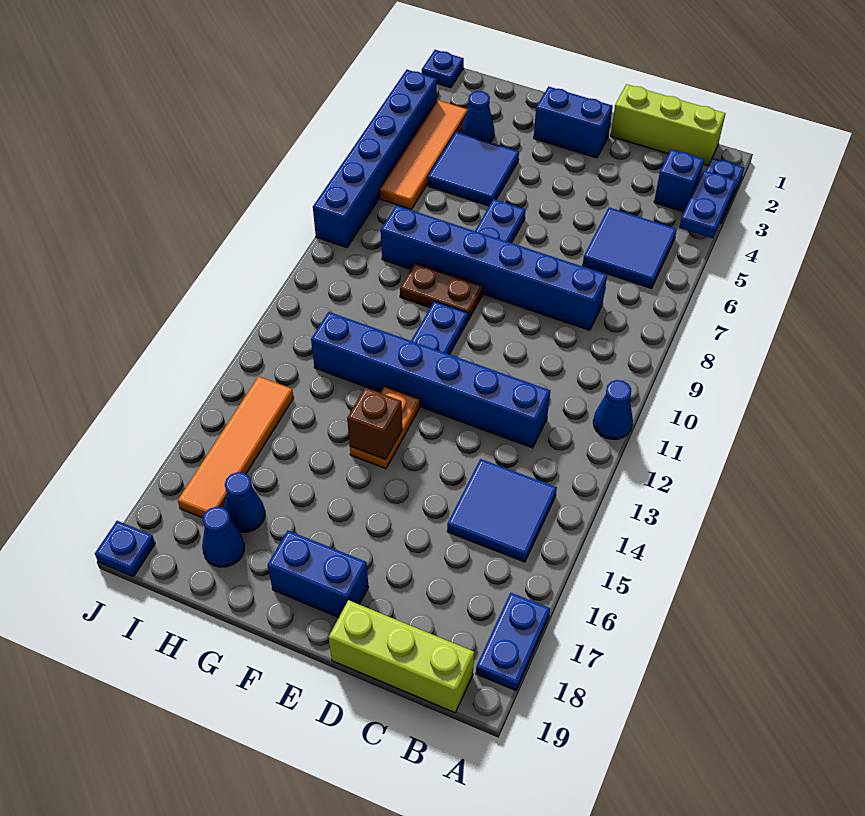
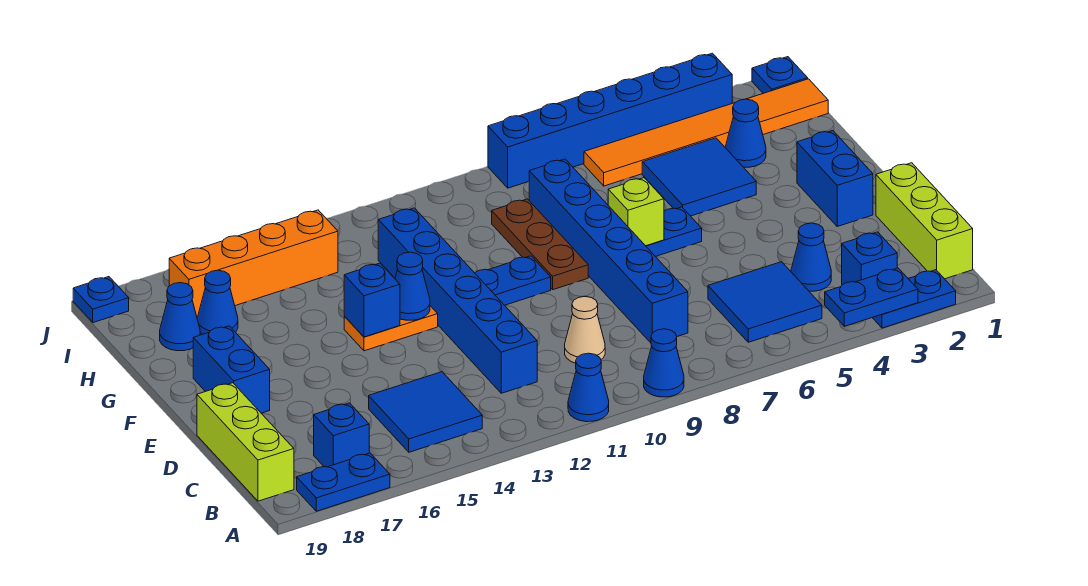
none -> blue 1x1 cone [644,329,684,397]
none -> blue 1x1 brick [314,403,369,467]
none -> blue 1x1 cone [791,223,831,291]
none -> tan 1x1 cone [565,297,605,363]
none -> lime 1x1 brick [608,178,664,246]
brown 1x2 plate [400,263,483,320] -> brown 1x3 plate [492,199,588,290]
none -> blue 1x1 cone [395,252,430,320]
brown 1x1 brick [347,388,402,460] -> blue 1x1 brick [344,263,400,337]
orange 1x4 tile [380,100,468,209] -> orange 1x6 tile [584,79,828,186]
orange 1x4 tile [178,376,294,518] -> orange 1x4 brick [169,210,338,318]

